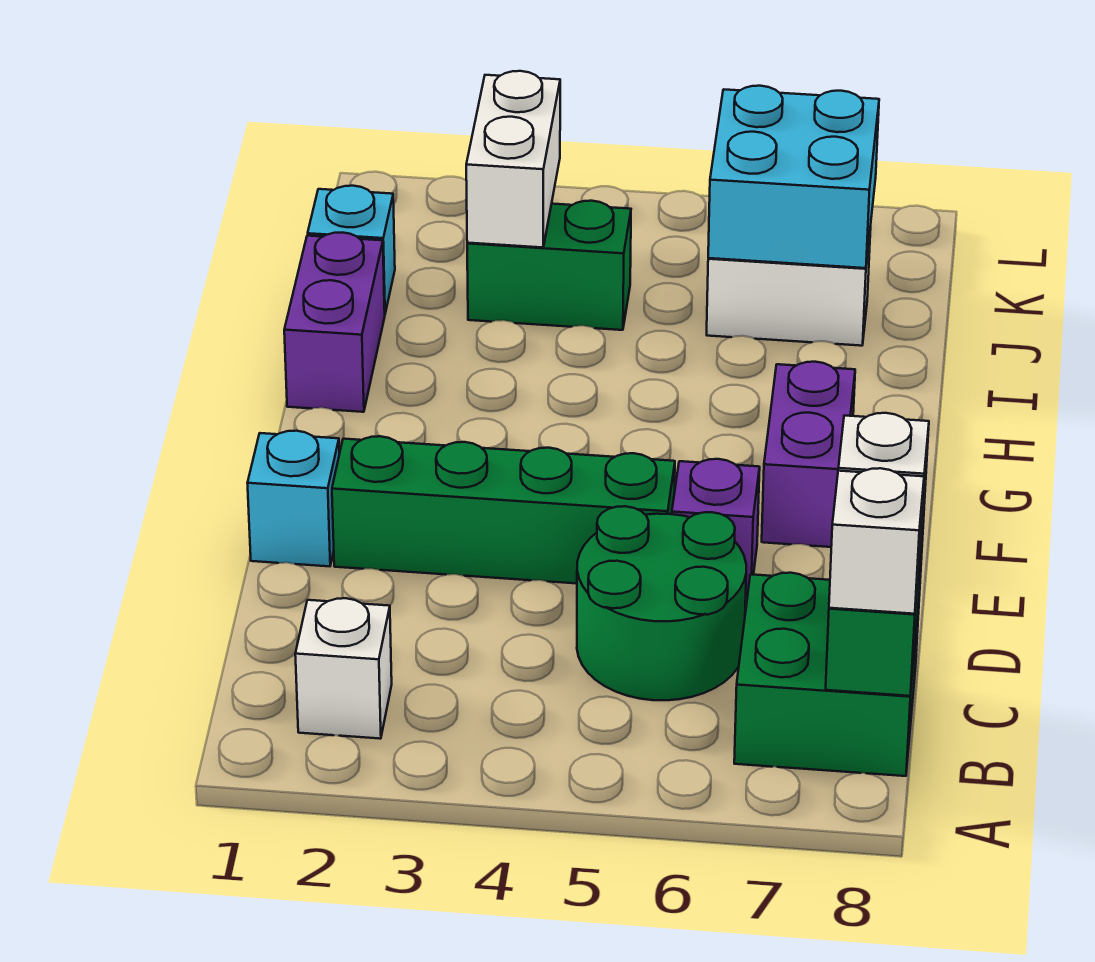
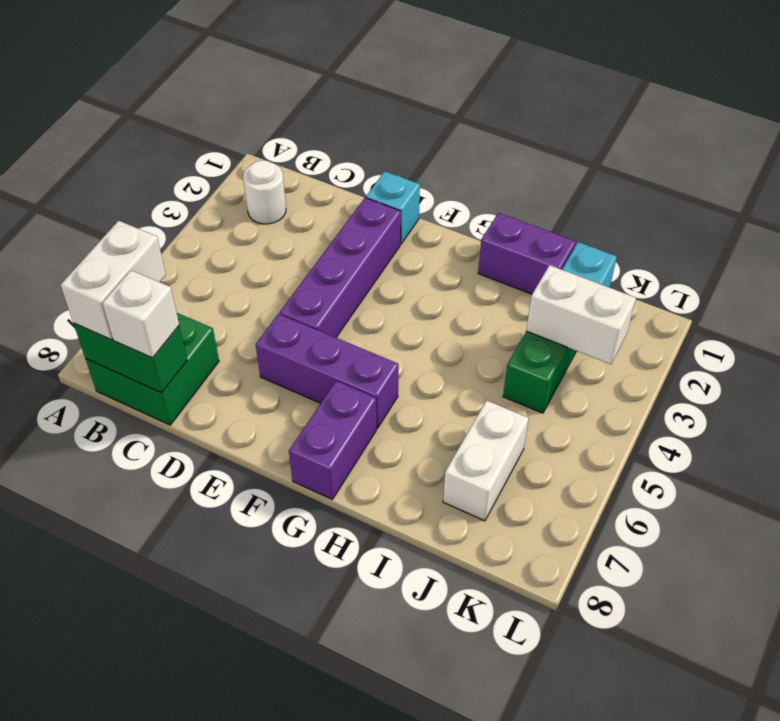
white 1x1 brick [295,598,392,739] -> white 1x1 round brick [243,160,286,224]
white 1x1 brick [829,468,924,614] -> white 1x2 brick [61,221,166,339]
green 2x2 round brick [577,506,746,700] -> none
green 1x4 brick [332,436,675,583] -> purple 1x4 brick [279,198,401,338]
purple 1x1 brick [672,459,760,595] -> purple 1x3 brick [256,314,398,428]
purple 1x2 brick [762,362,855,547] -> purple 1x2 brick turned to [289,381,377,499]
cyan 2x2 brick [708,86,879,268] -> none

